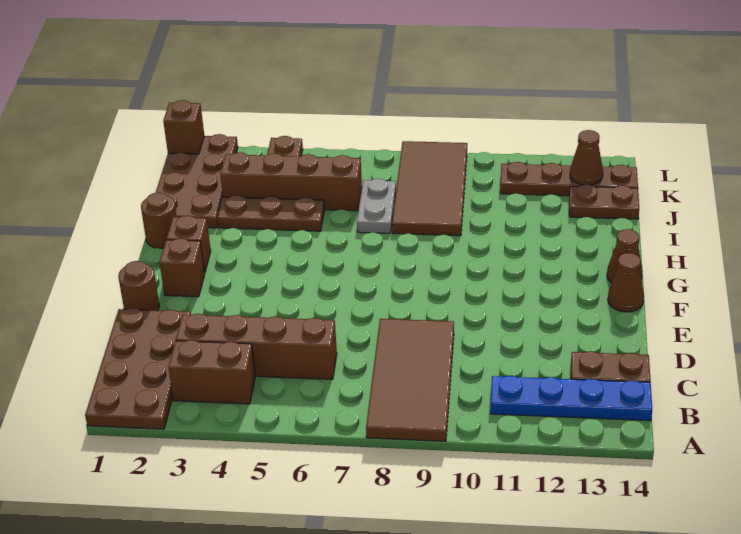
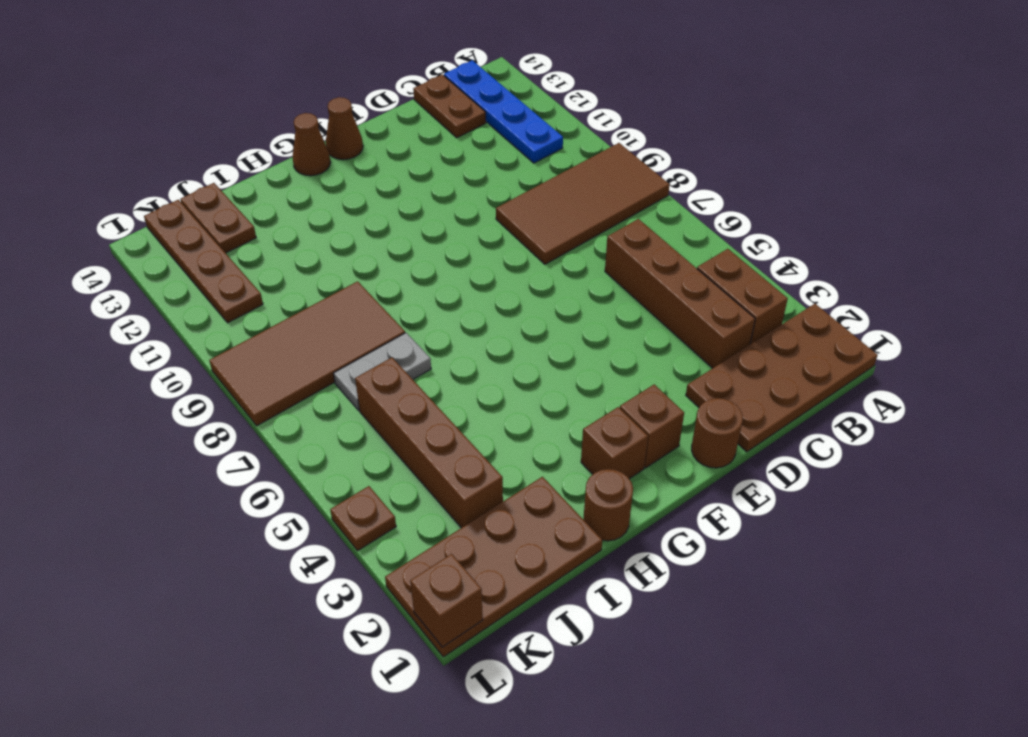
brown 1x3 plate [217,195,324,231] -> none
brown 1x1 cone [570,130,603,185] -> none

